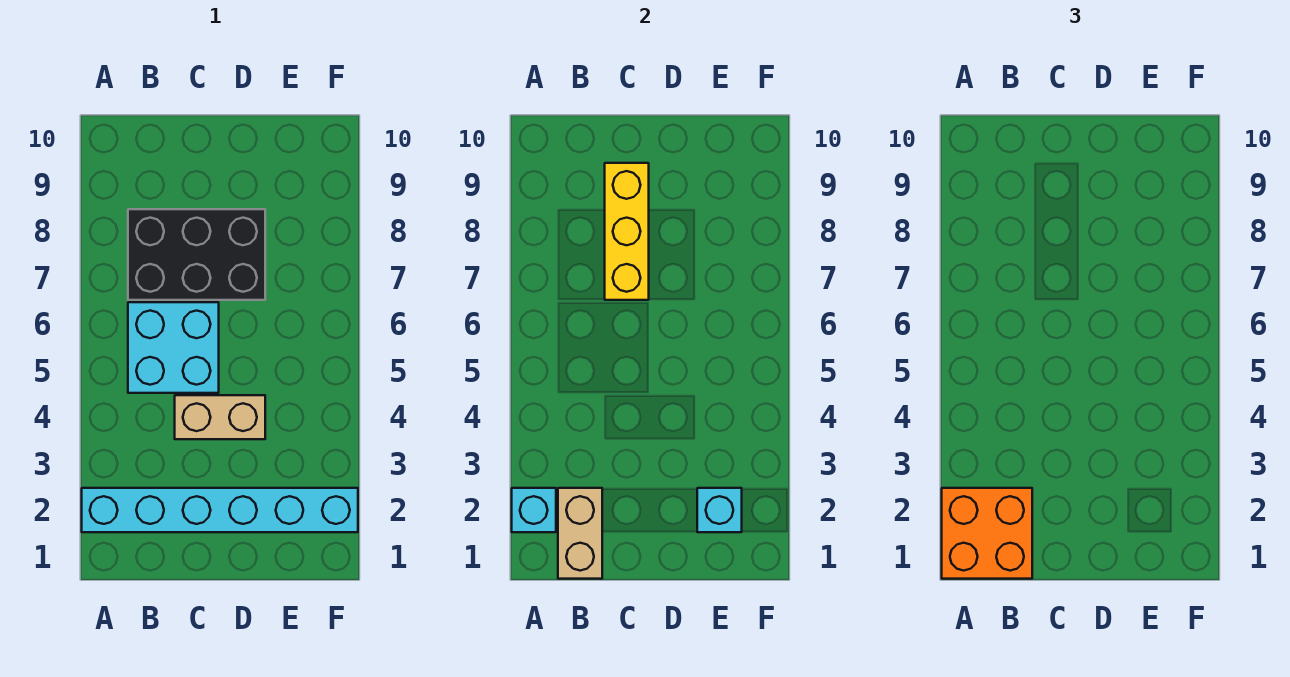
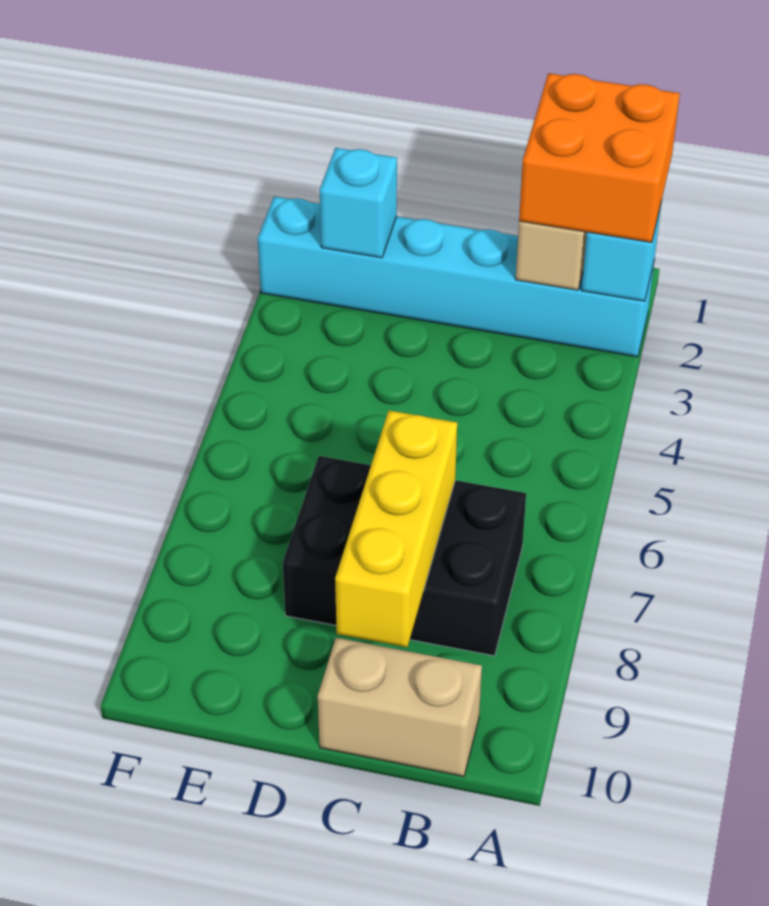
cyan 2x2 brick [128,302,219,393] -> none
tan 1x2 brick [175,395,265,439] -> tan 1x2 brick moved to [318,638,482,776]

